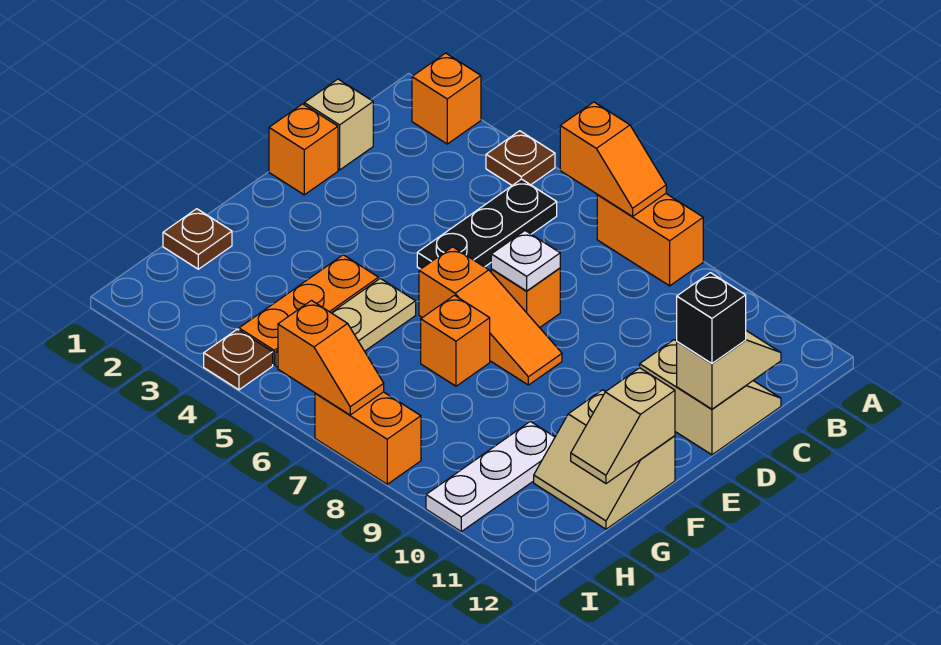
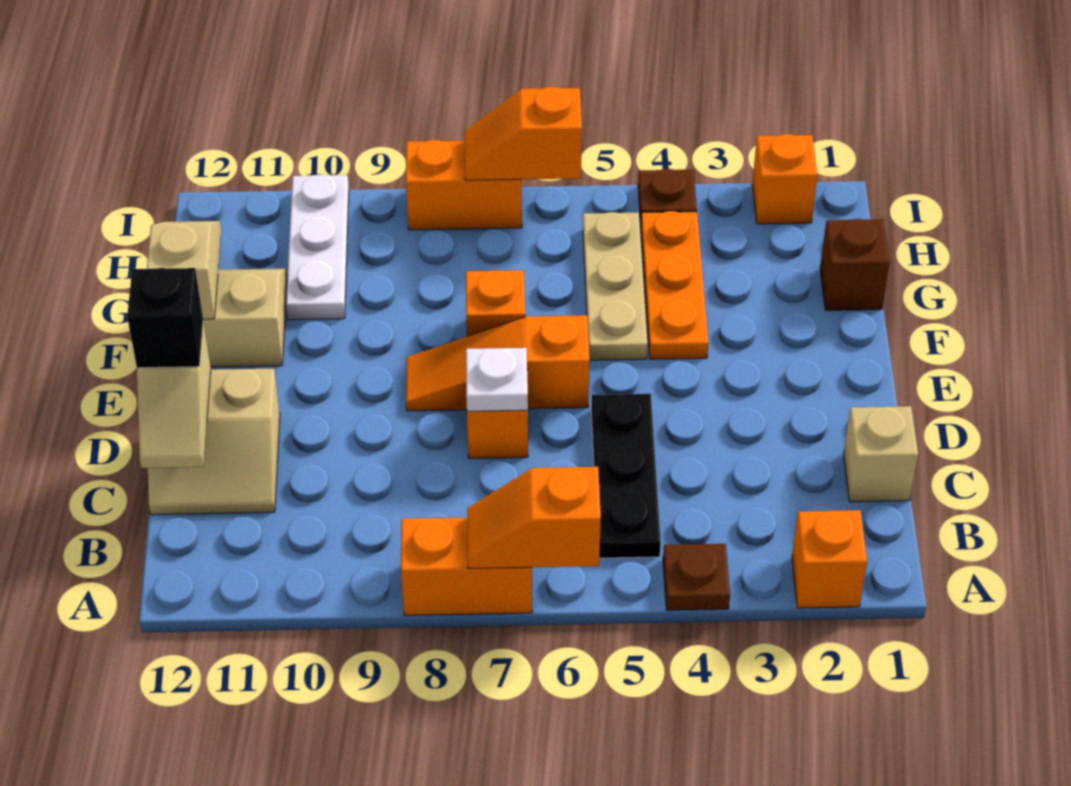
orange 1x1 brick [269,104,338,195] -> orange 1x1 brick moved to [752,134,818,224]
brown 1x1 plate [163,209,232,269] -> brown 1x1 brick [820,219,890,310]

